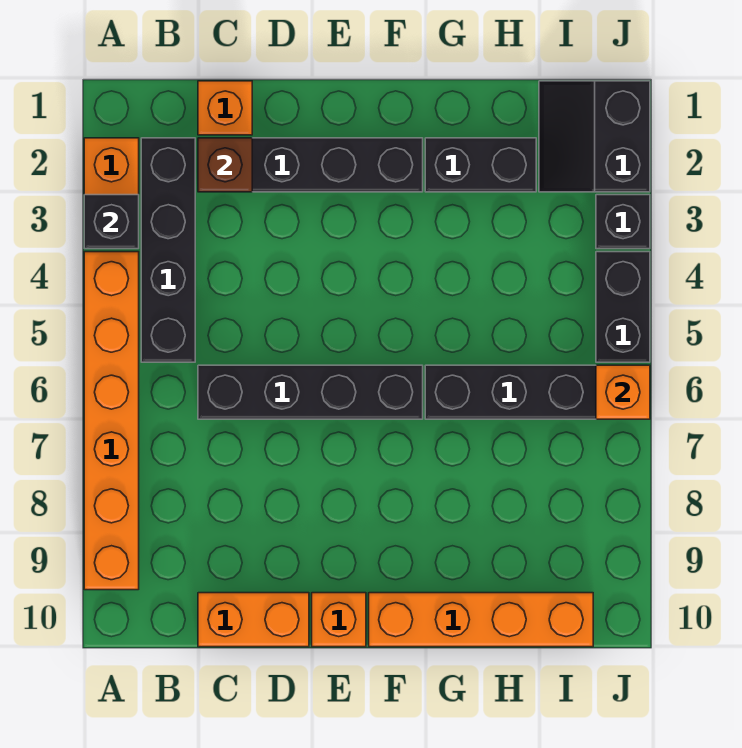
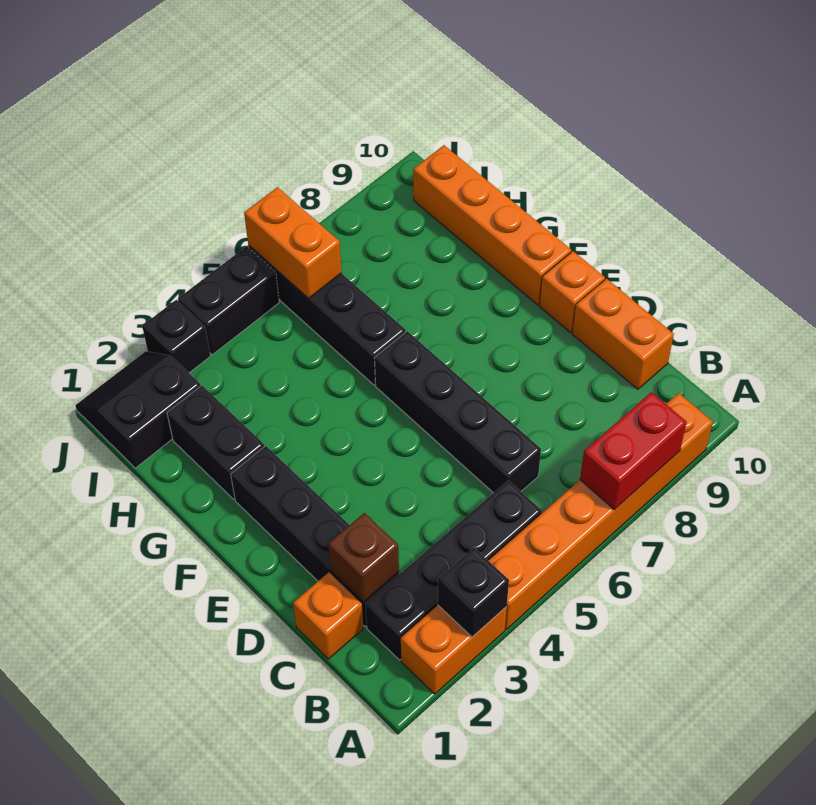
none -> red 1x2 brick [580,392,687,510]
black 2x2 slope [539,81,650,192] -> black 2x2 slope turned to [75,351,201,468]
orange 1x1 brick [596,365,650,419] -> orange 1x2 brick [244,187,341,298]

